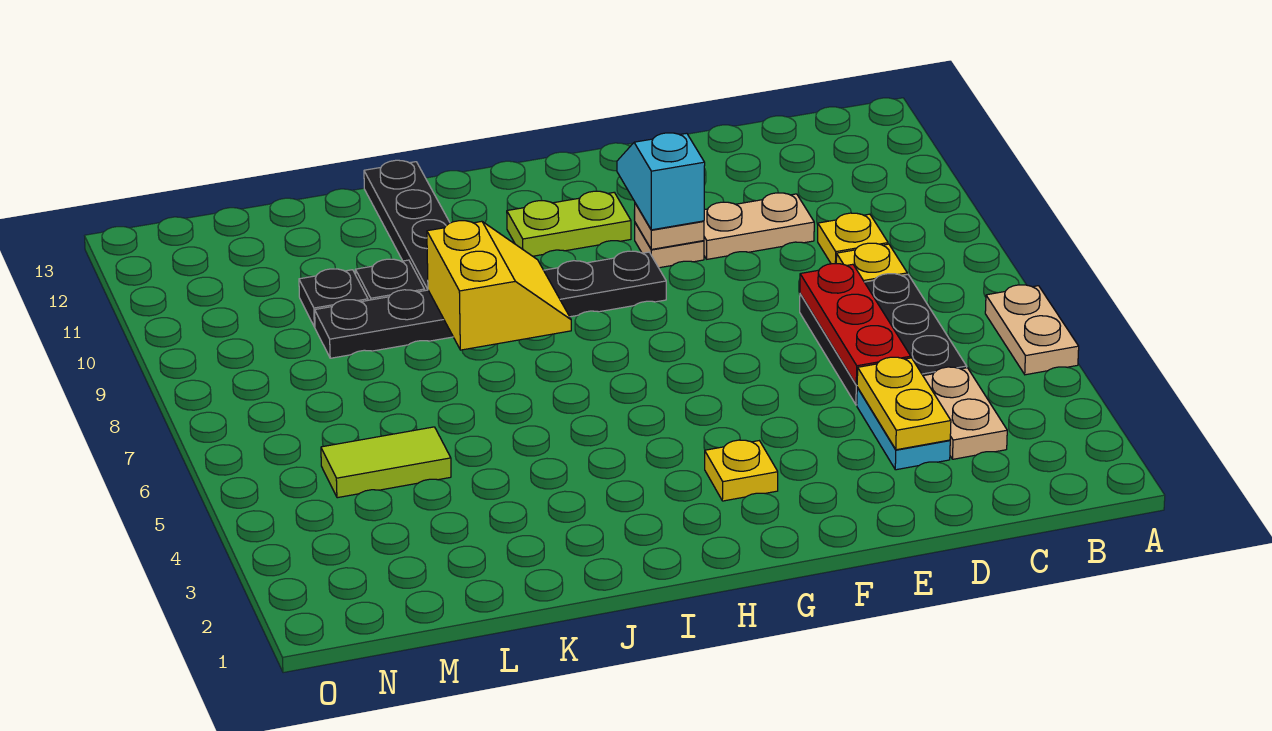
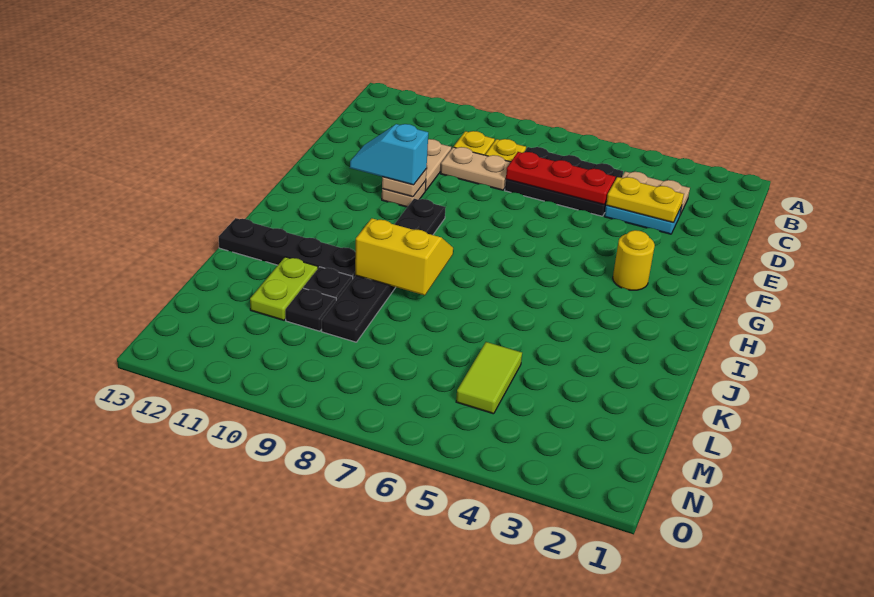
tan 1x2 plate [985,285,1079,375] -> tan 1x2 plate moved to [440,147,510,190]
yellow 1x1 plate [705,440,778,501] -> yellow 1x1 round brick [613,230,655,290]
lime 1x2 plate [507,191,631,256] -> lime 1x2 plate moved to [250,257,318,320]

